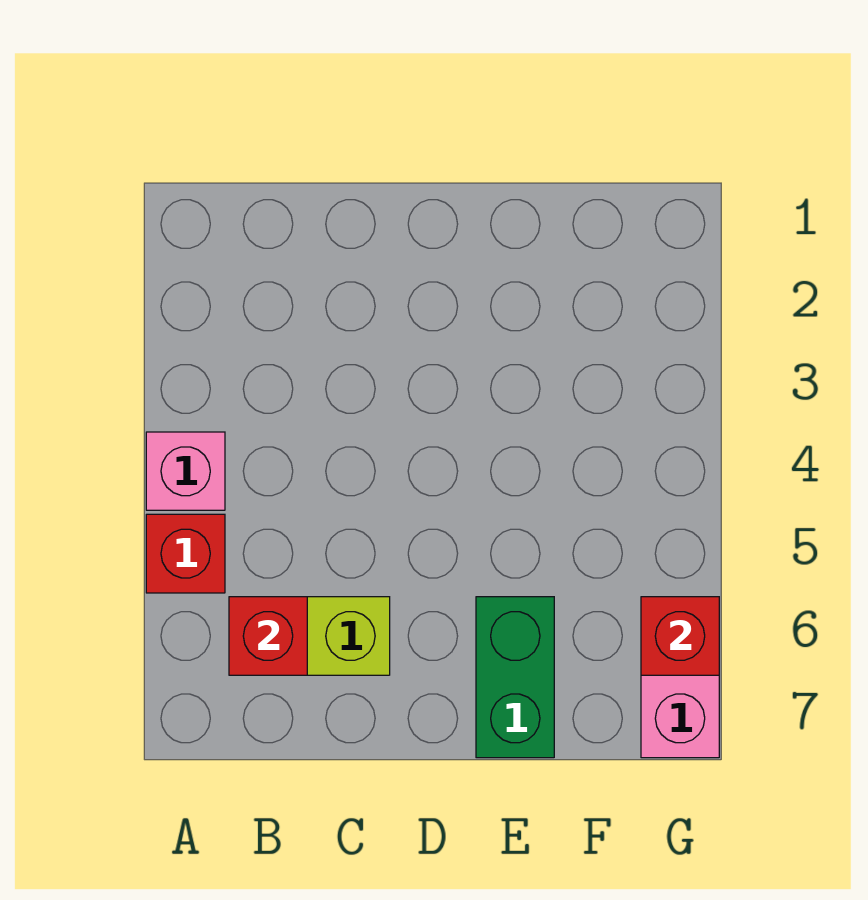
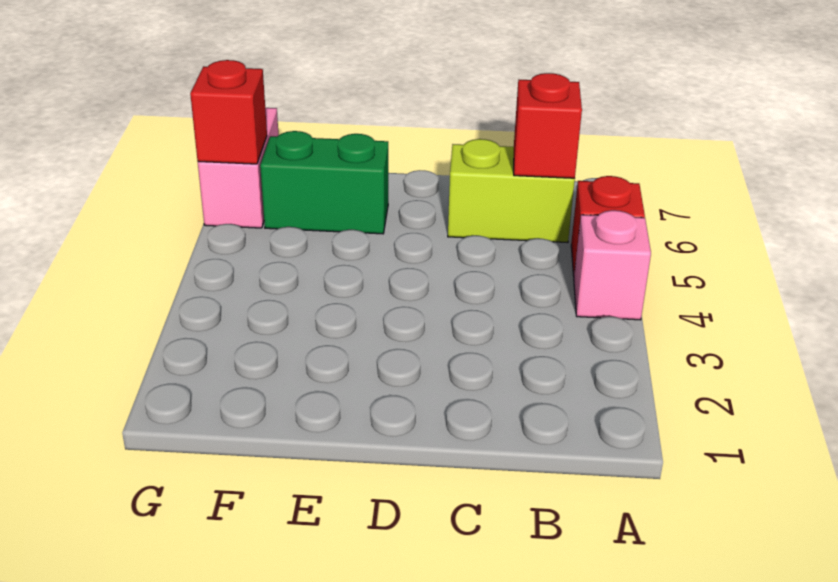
green 1x2 brick [476,597,554,758] -> green 1x2 brick turned to [260,131,388,234]

